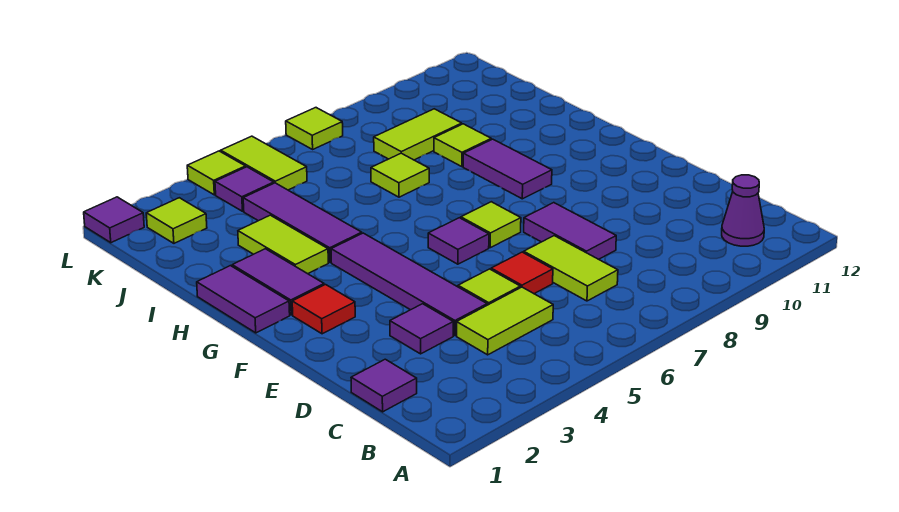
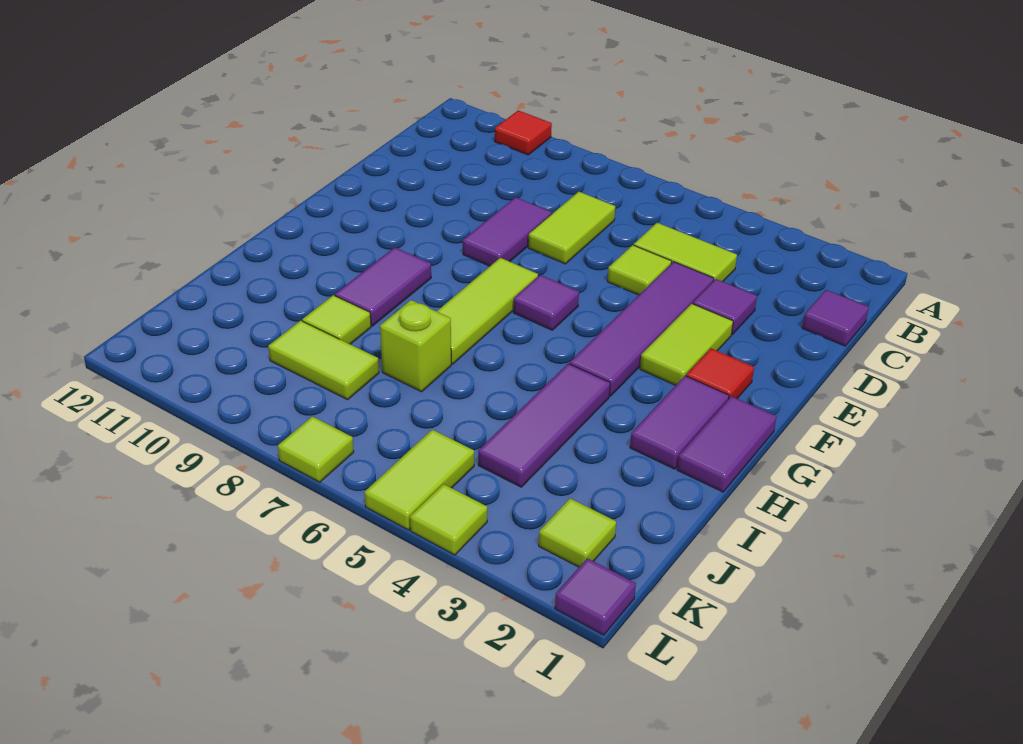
purple 1x1 cone [722,175,764,246] -> none
red 1x1 tile [491,252,553,294] -> red 1x1 tile moved to [495,110,552,155]
lime 1x1 tile [461,202,521,248] -> lime 1x3 tile [437,258,538,364]
lime 1x2 tile [238,215,328,274] -> lime 1x2 tile moved to [640,304,733,385]
lime 1x1 tile [371,153,429,197] -> lime 1x1 brick [380,300,451,392]
purple 1x1 tile [215,167,274,211] -> none

